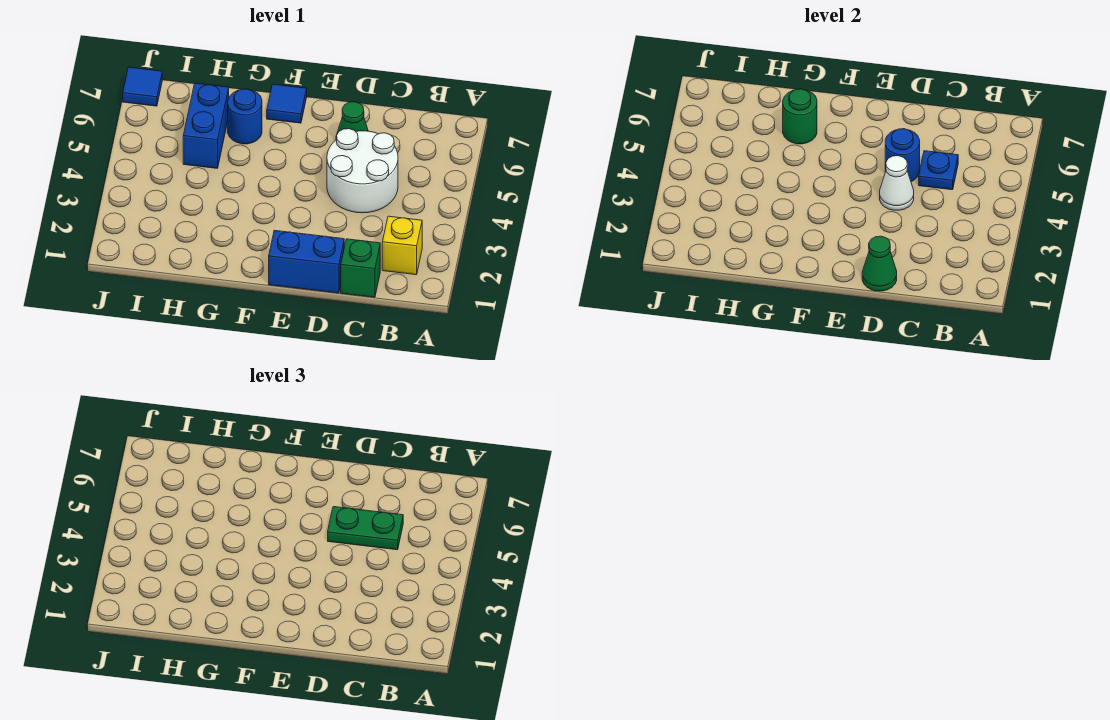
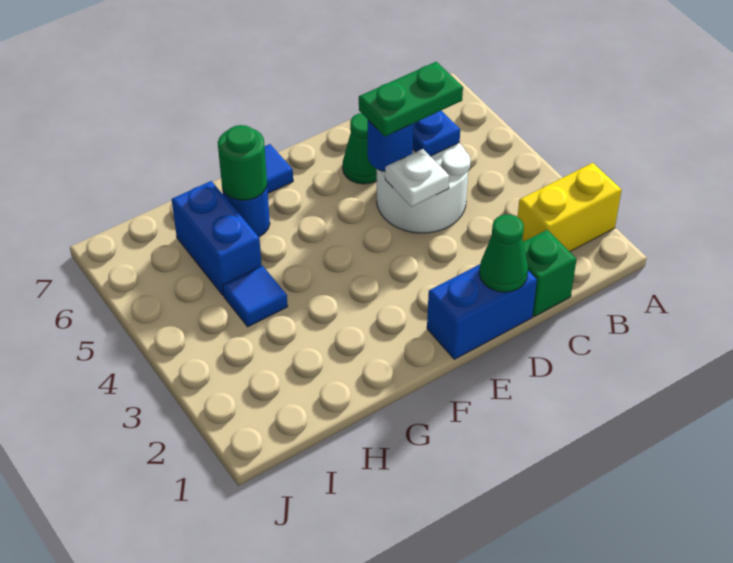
yellow 1x1 brick [382,216,422,275] -> yellow 1x2 brick [518,163,622,252]
white 1x1 cone [880,156,914,210] -> white 1x1 plate [385,149,449,207]
blue 1x1 tile [123,67,162,106] -> blue 1x1 tile moved to [223,266,288,327]

